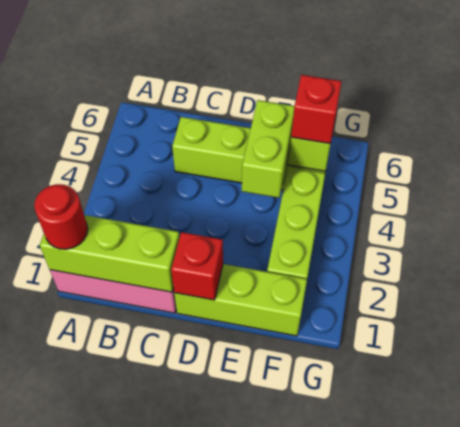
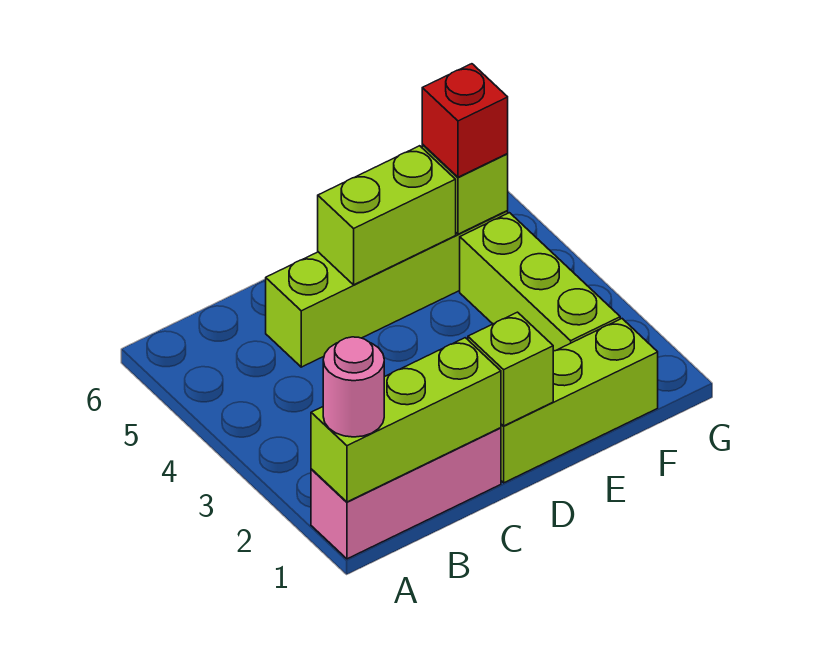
red 1x1 round brick [34,184,88,249] -> pink 1x1 round brick [323,337,384,437]
red 1x1 brick [171,232,223,300] -> lime 1x1 brick [468,312,553,426]
lime 1x2 brick [242,100,295,198] -> lime 1x2 brick turned to [318,146,456,285]

